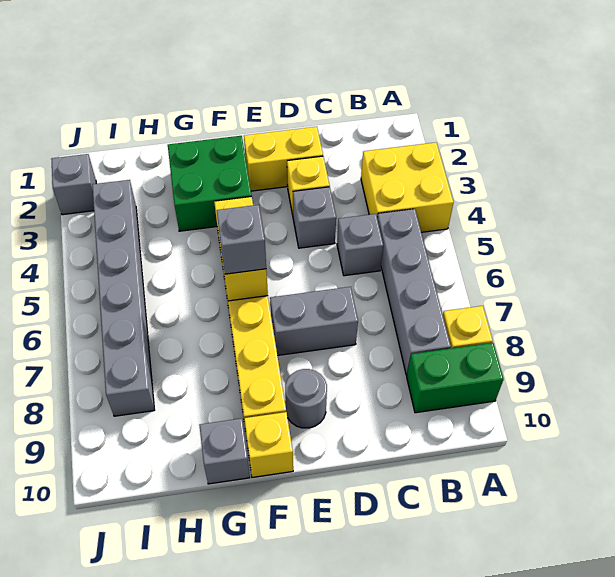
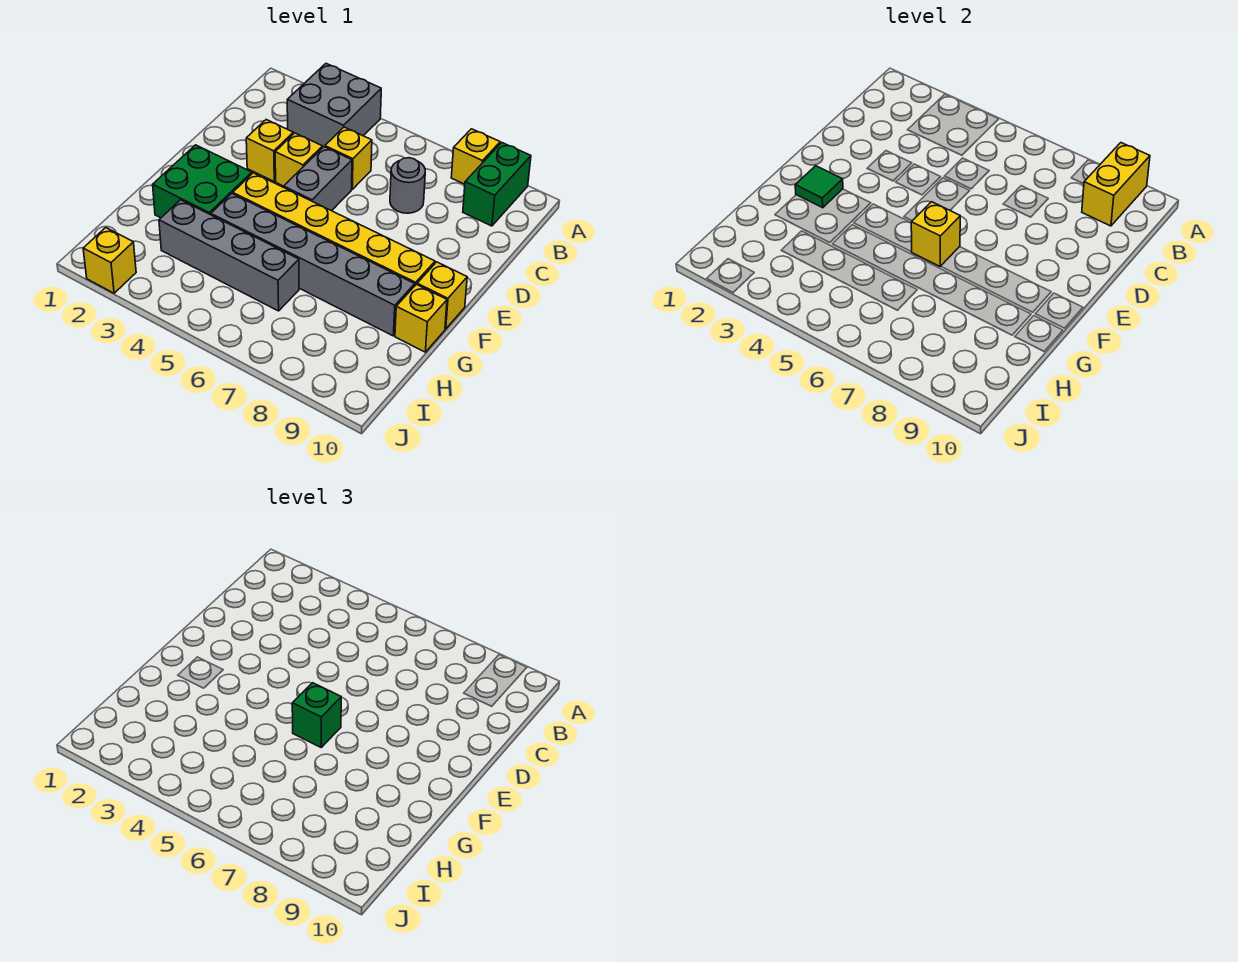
yellow 2x2 brick [361,142,454,232] -> grey 2x2 brick [287,64,381,147]
grey 1x4 brick [377,209,451,375] -> grey 1x4 brick moved to [159,200,299,311]
grey 1x1 brick [337,214,383,276] -> yellow 1x1 brick [325,127,372,189]
yellow 1x2 brick [244,127,323,191] -> yellow 1x2 brick moved to [1082,143,1150,226]
grey 1x1 brick [293,187,336,248] -> yellow 1x1 brick [275,133,323,186]
grey 1x2 brick [270,287,358,356] -> grey 1x2 brick moved to [284,147,352,211]
grey 1x1 round brick [285,369,327,428] -> grey 1x1 round brick moved to [390,158,425,213]
none -> green 1x1 tile [795,166,843,208]
grey 1x1 brick [217,205,266,274] -> green 1x1 brick [292,683,341,747]
grey 1x1 brick [199,418,250,484] -> yellow 1x1 brick [395,284,447,352]
grey 1x6 brick [92,180,154,416] -> grey 1x6 brick moved to [211,194,415,336]
grey 1x1 brick [51,154,96,215] -> yellow 1x1 brick [83,228,136,293]

